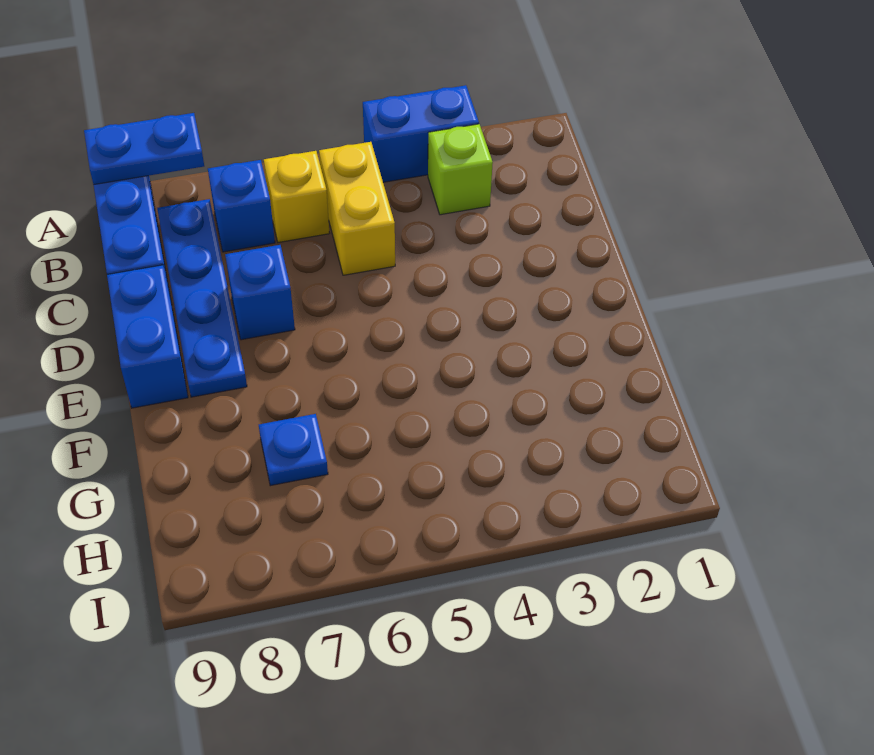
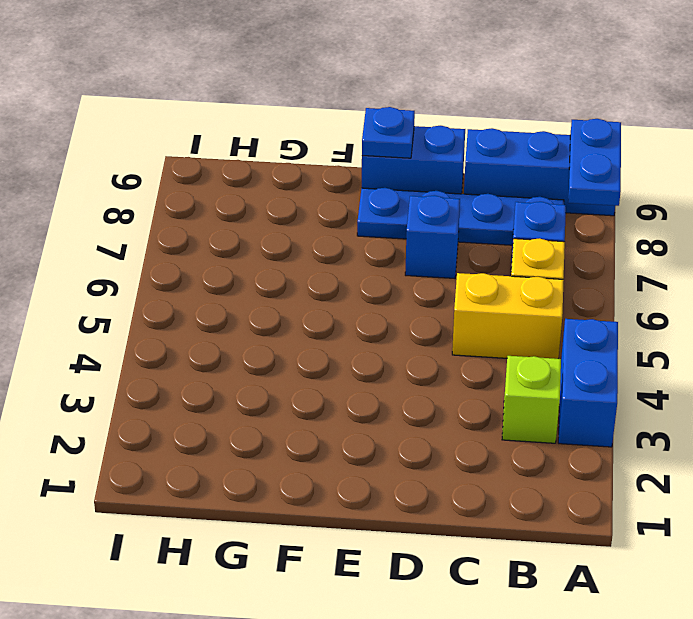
blue 1x1 plate [259,414,328,486] -> blue 1x1 plate moved to [362,107,415,158]

